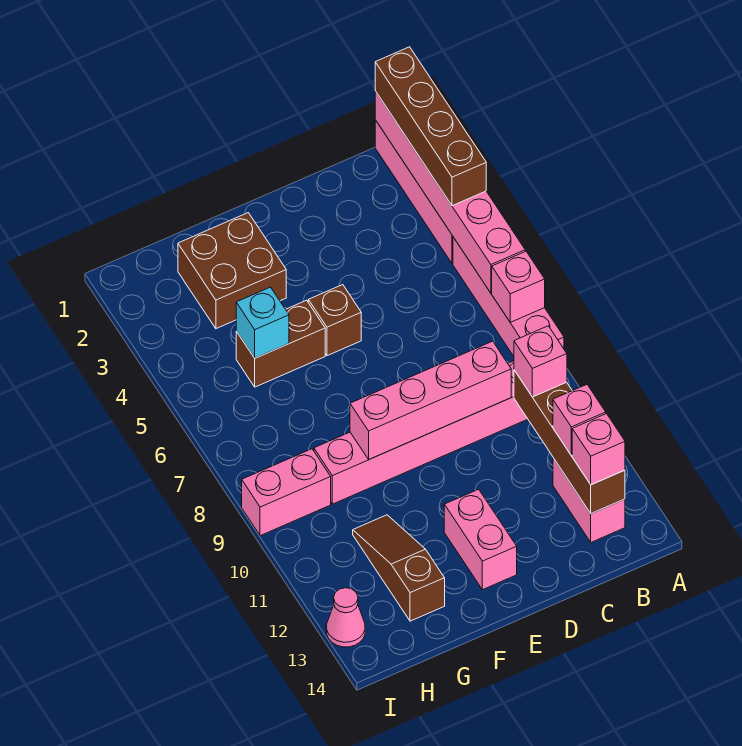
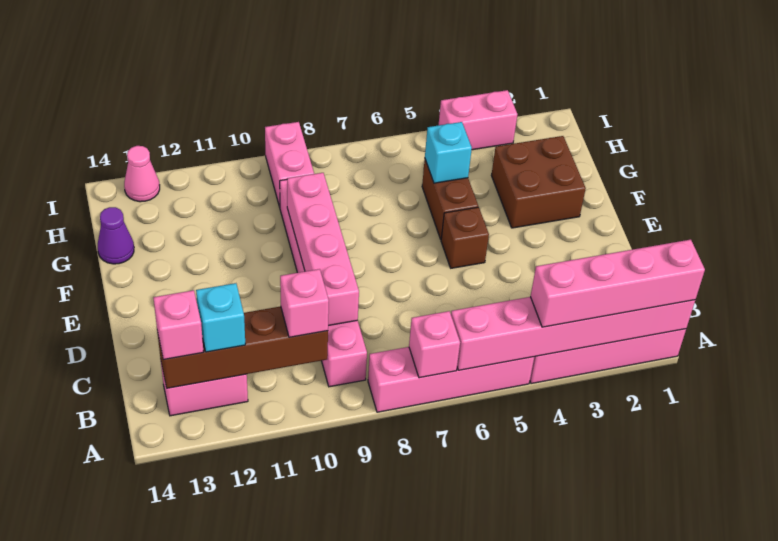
brown 1x4 brick [375,47,486,206] -> pink 1x4 brick [530,240,705,327]
pink 1x1 brick [553,385,606,455] -> cyan 1x1 brick [196,283,245,352]
pink 1x2 brick [444,489,517,590] -> pink 1x2 brick moved to [439,90,518,150]
brown 1x3 slope [353,515,445,621] -> none
none -> purple 1x1 cone [98,207,134,264]

